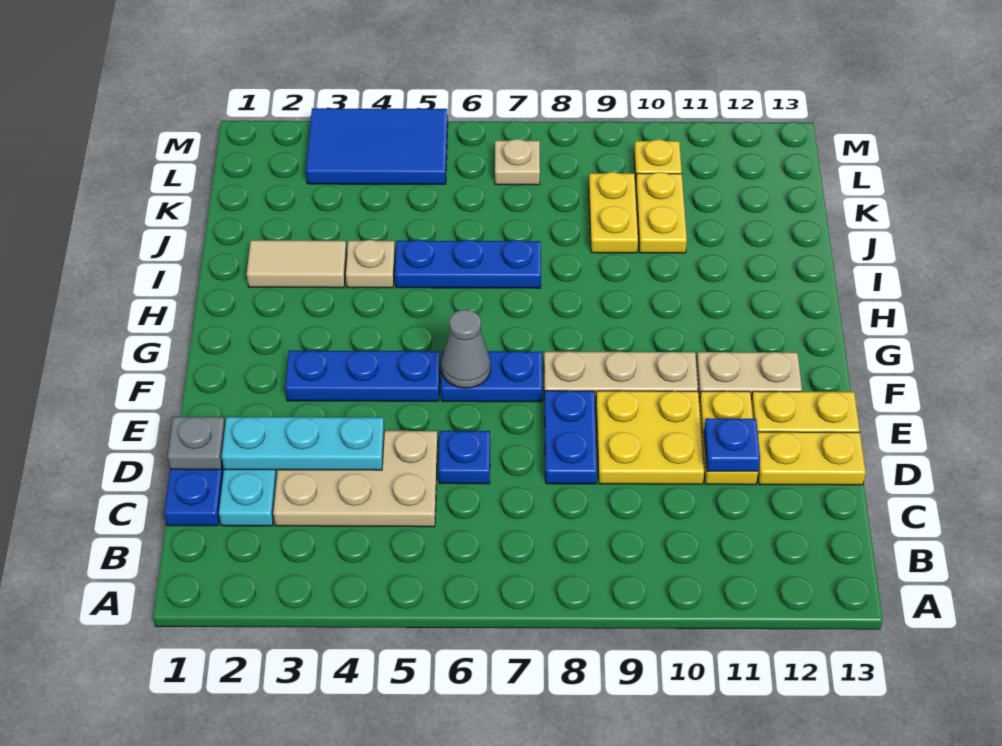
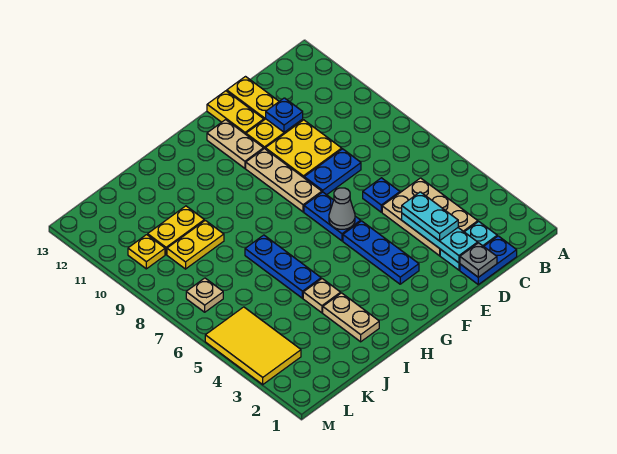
none -> cyan 1x2 plate [402,192,458,241]
tan 1x2 tile [247,240,347,288] -> tan 1x2 plate [323,293,379,342]
blue 2x3 tile [306,108,448,184] -> yellow 2x3 tile [205,307,301,384]

